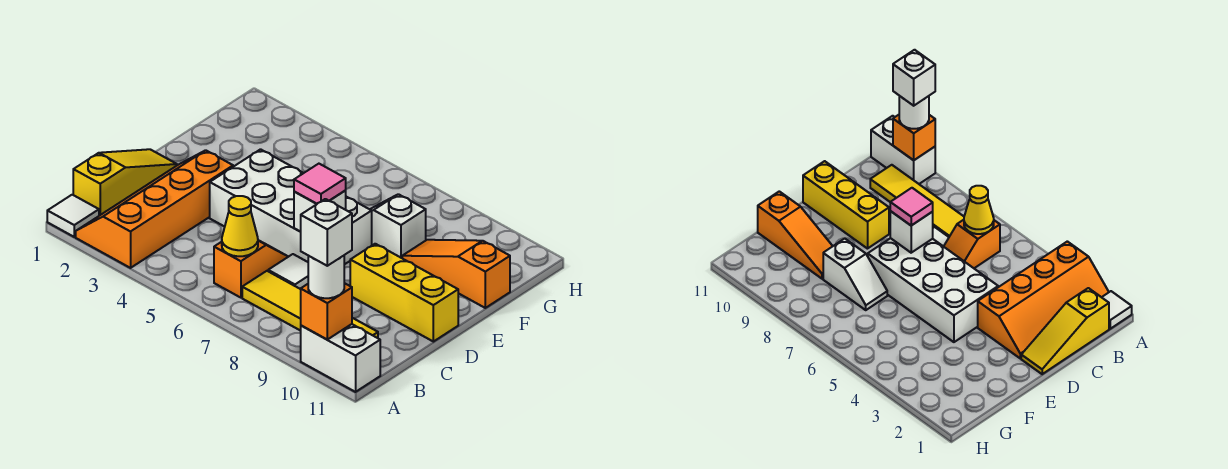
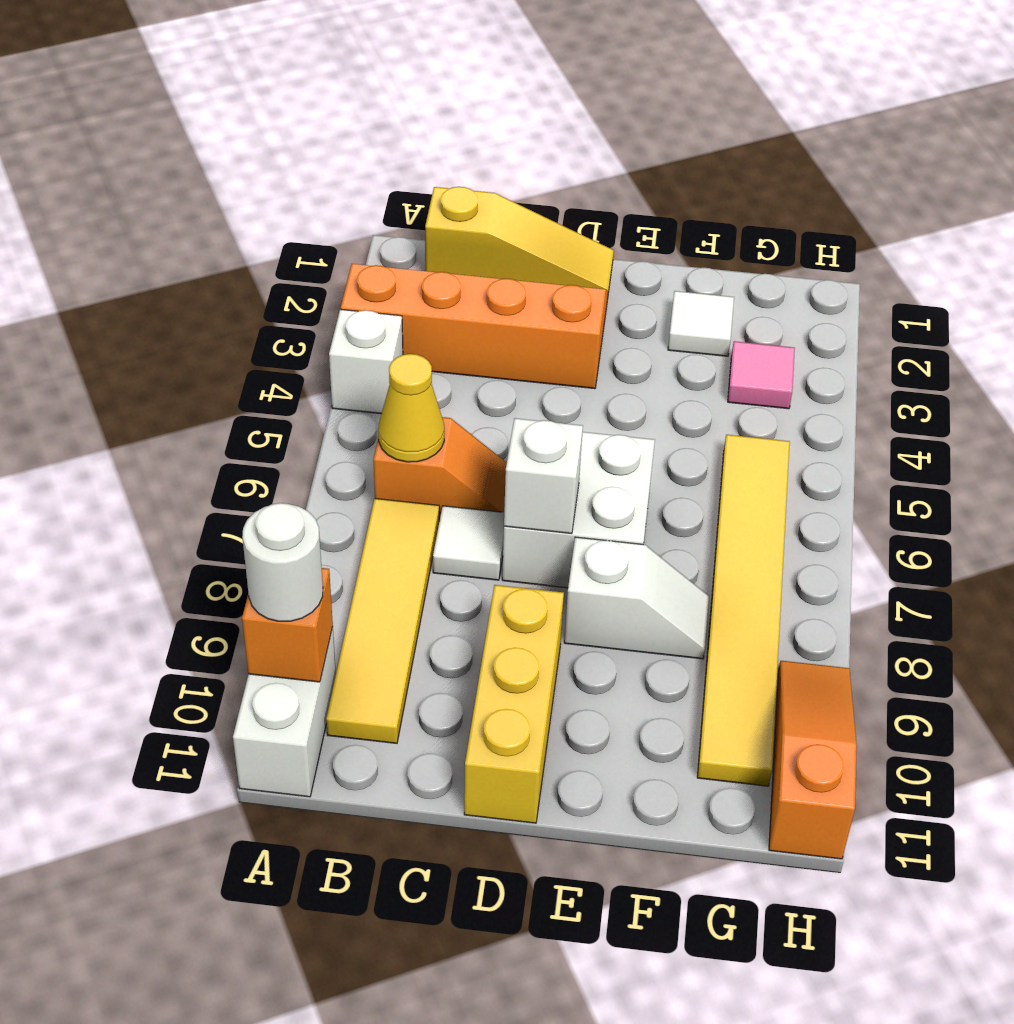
white 1x1 tile [47,195,99,237] -> white 1x1 tile moved to [668,291,734,356]
white 1x1 brick [301,199,352,266] -> white 1x1 brick moved to [329,309,403,414]
white 2x4 brick [210,149,372,265] -> white 2x2 brick [502,432,655,588]
pink 1x1 tile [294,164,346,204] -> pink 1x1 tile moved to [728,341,795,409]
white 1x2 slope [370,194,426,258] -> white 1x2 slope turned to [564,537,709,659]
orange 1x3 slope [402,240,510,308] -> orange 1x3 slope moved to [769,661,857,859]
none -> yellow 1x6 tile [697,435,790,786]

